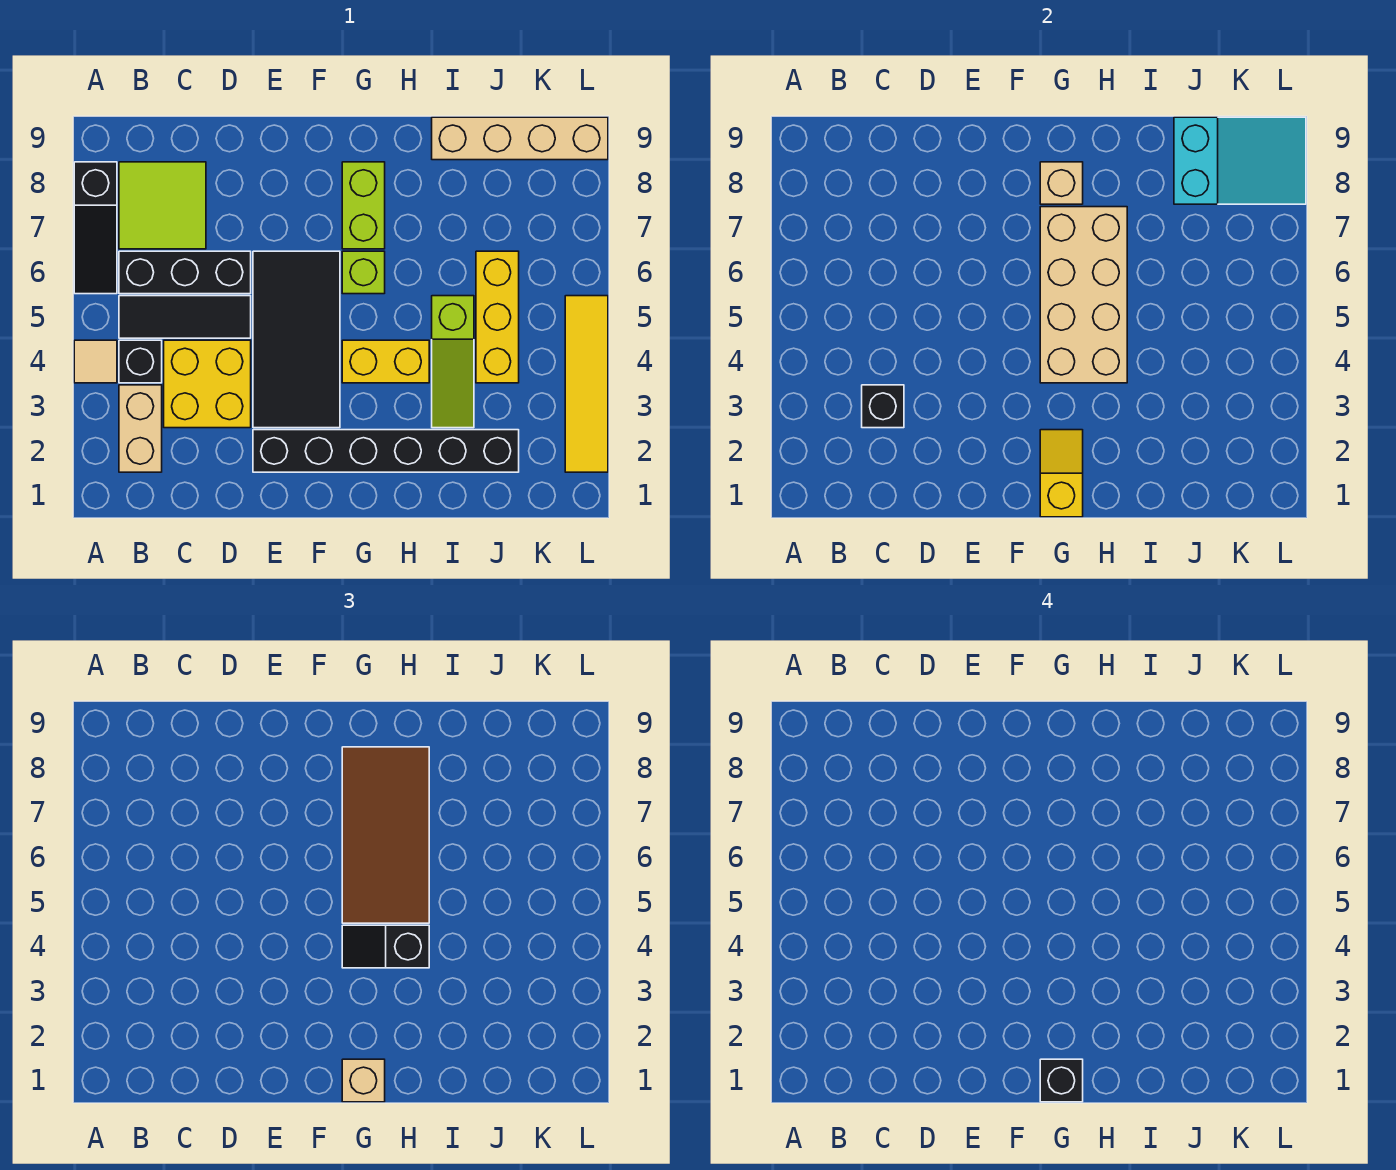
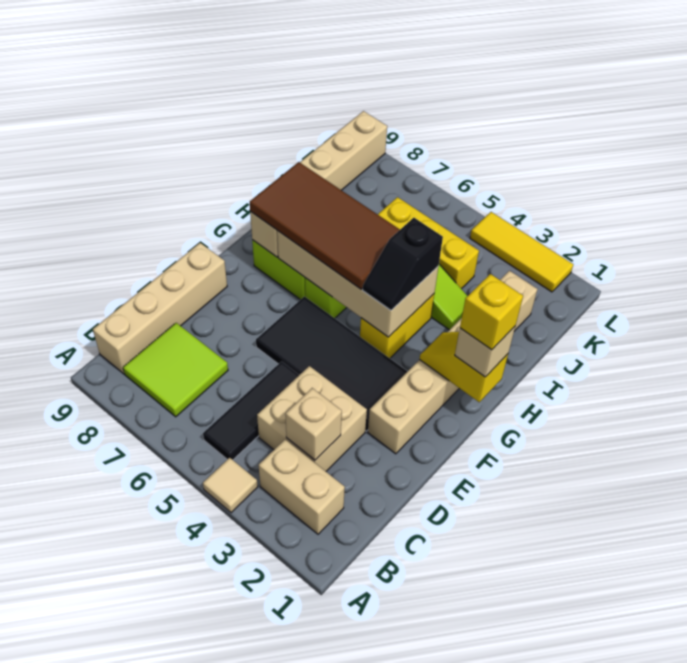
black 1x3 slope [74,162,117,294] -> none
black 1x1 brick [119,340,162,383] -> none
black 1x3 brick [119,251,251,294] -> none
none -> tan 1x4 brick [93,243,227,374]
yellow 2x2 brick [164,340,251,428] -> tan 2x2 brick [257,366,367,471]
black 1x1 brick [862,385,904,428] -> tan 1x1 brick [285,388,342,460]
black 1x6 brick [253,430,519,472] -> tan 1x6 brick [368,271,537,454]
black 1x1 brick [1040,1059,1083,1102] -> yellow 1x1 brick [460,274,523,350]
cyan 2x3 slope [1174,117,1306,204] -> none
yellow 1x4 tile [565,296,608,472] -> yellow 1x3 tile [470,212,573,292]

